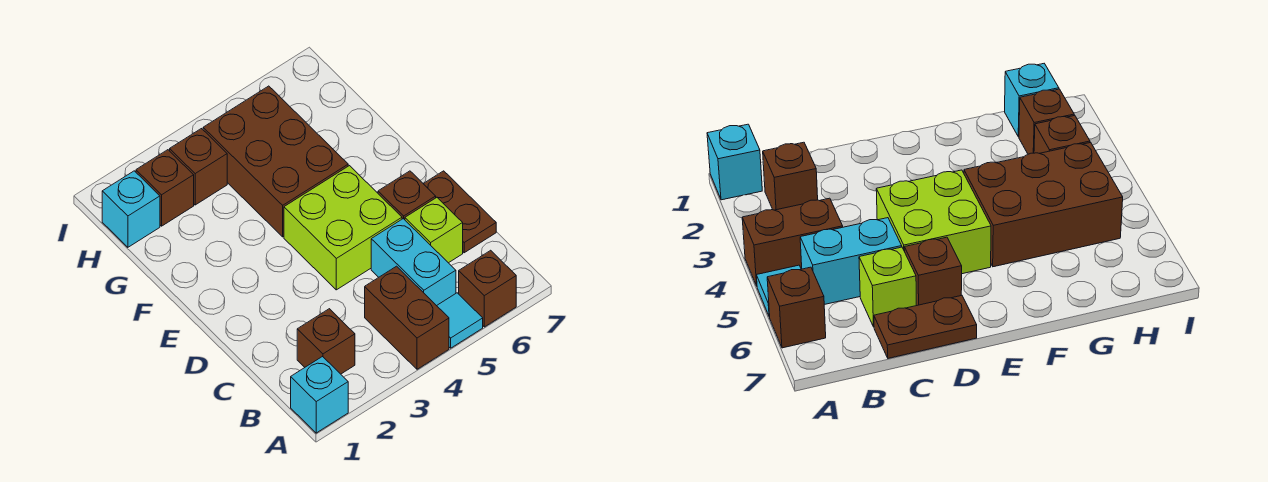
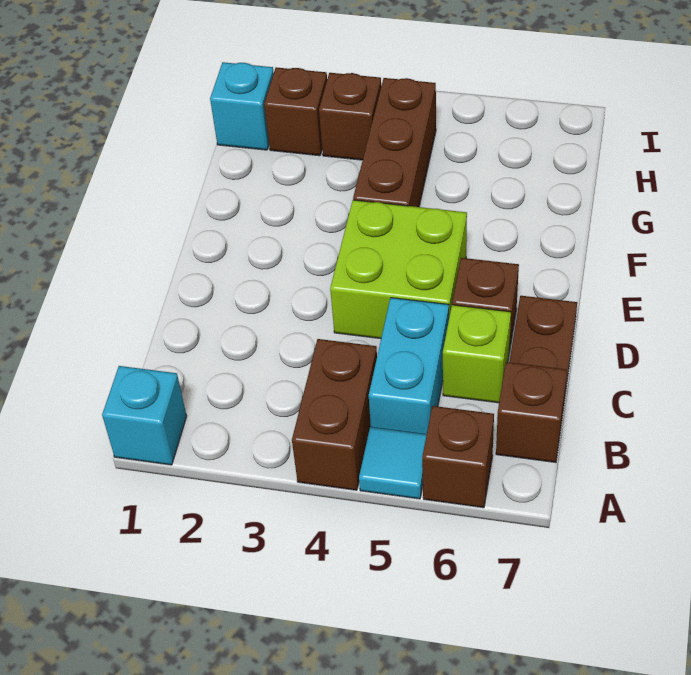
brown 1x1 brick [297,309,355,374] -> brown 1x1 brick moved to [496,362,567,462]
brown 2x3 brick [203,86,348,237] -> brown 1x3 brick [353,78,436,207]

